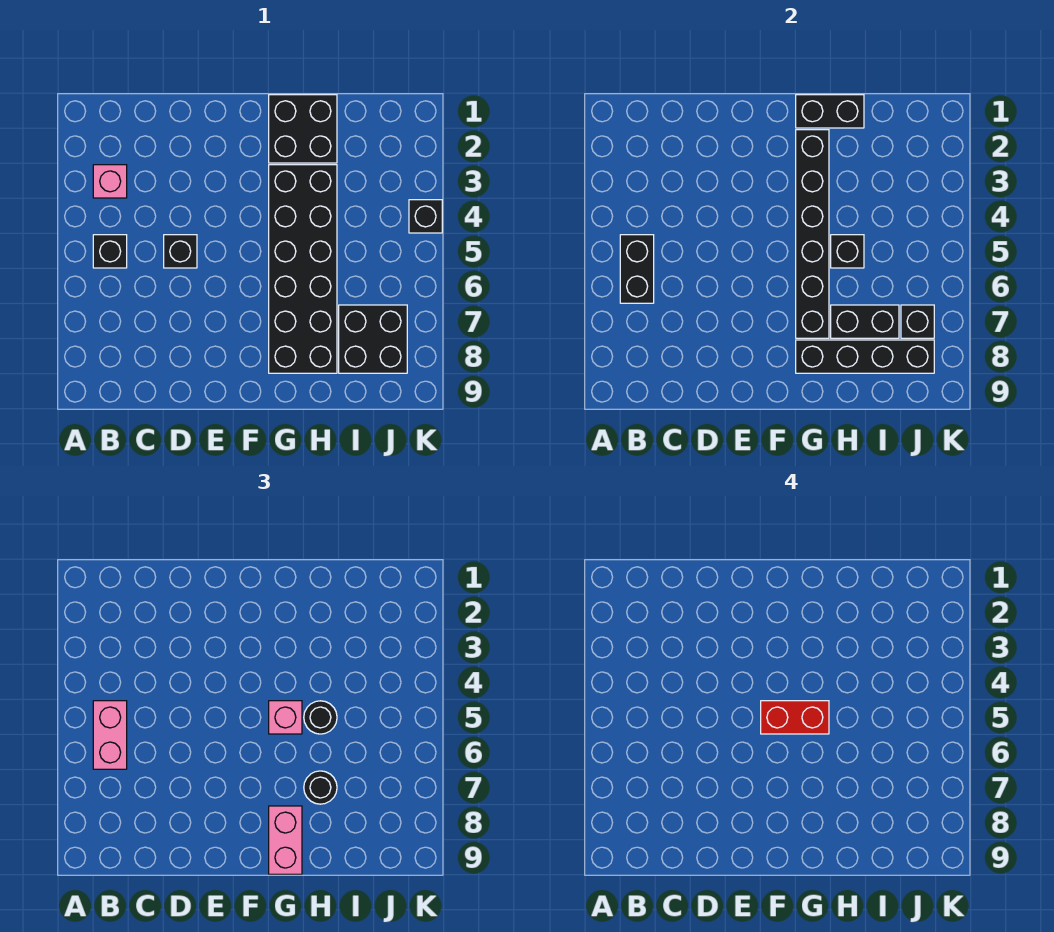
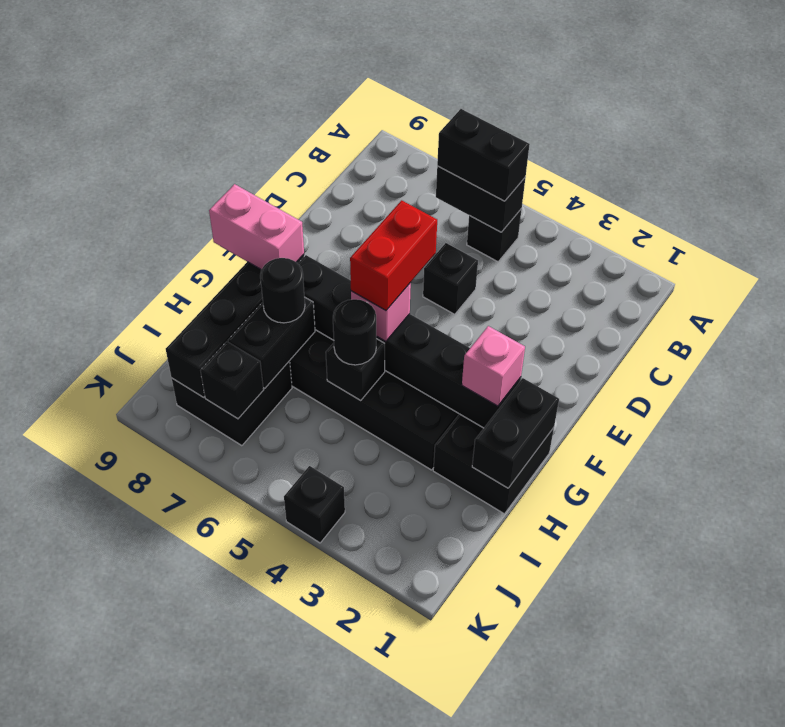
pink 1x1 brick [93,165,127,198] -> pink 1x1 brick moved to [462,326,525,406]
pink 1x2 brick [93,701,127,769] -> black 1x2 brick [437,109,530,201]

